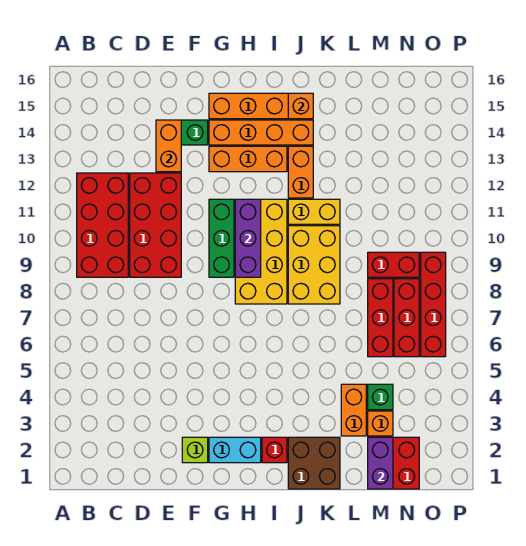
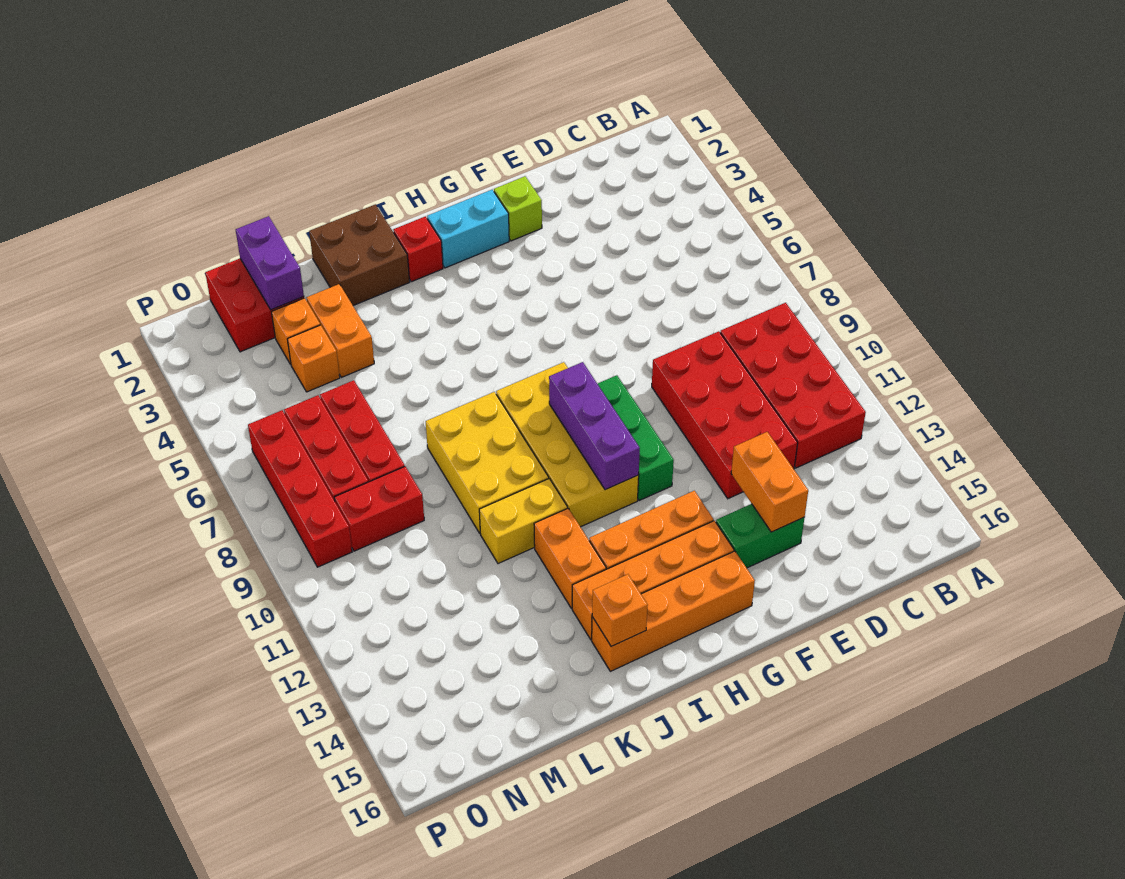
green 1x1 brick [368,384,393,410] -> orange 1x1 brick [287,325,340,392]

